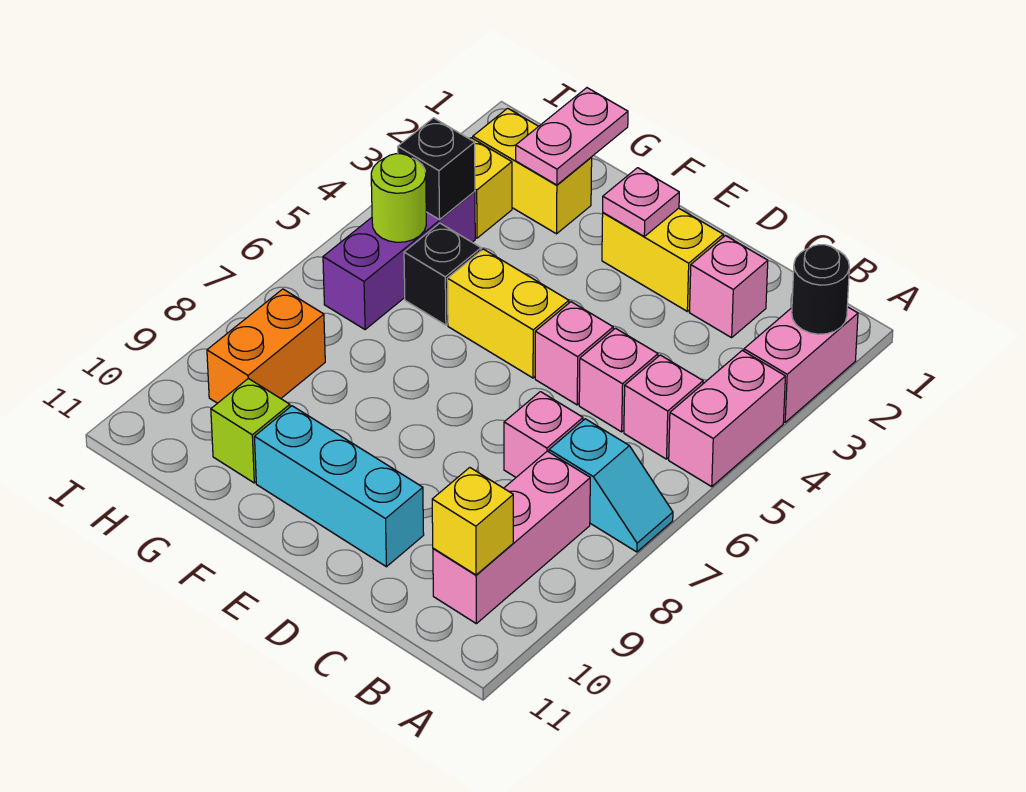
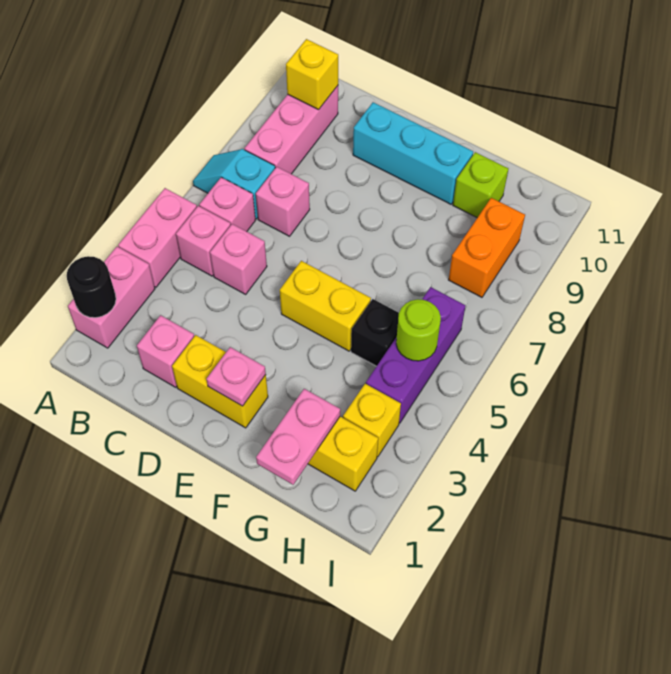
pink 1x1 brick [535,302,613,405] -> pink 1x1 brick moved to [199,177,256,231]
black 1x1 brick [398,118,475,220] -> none

